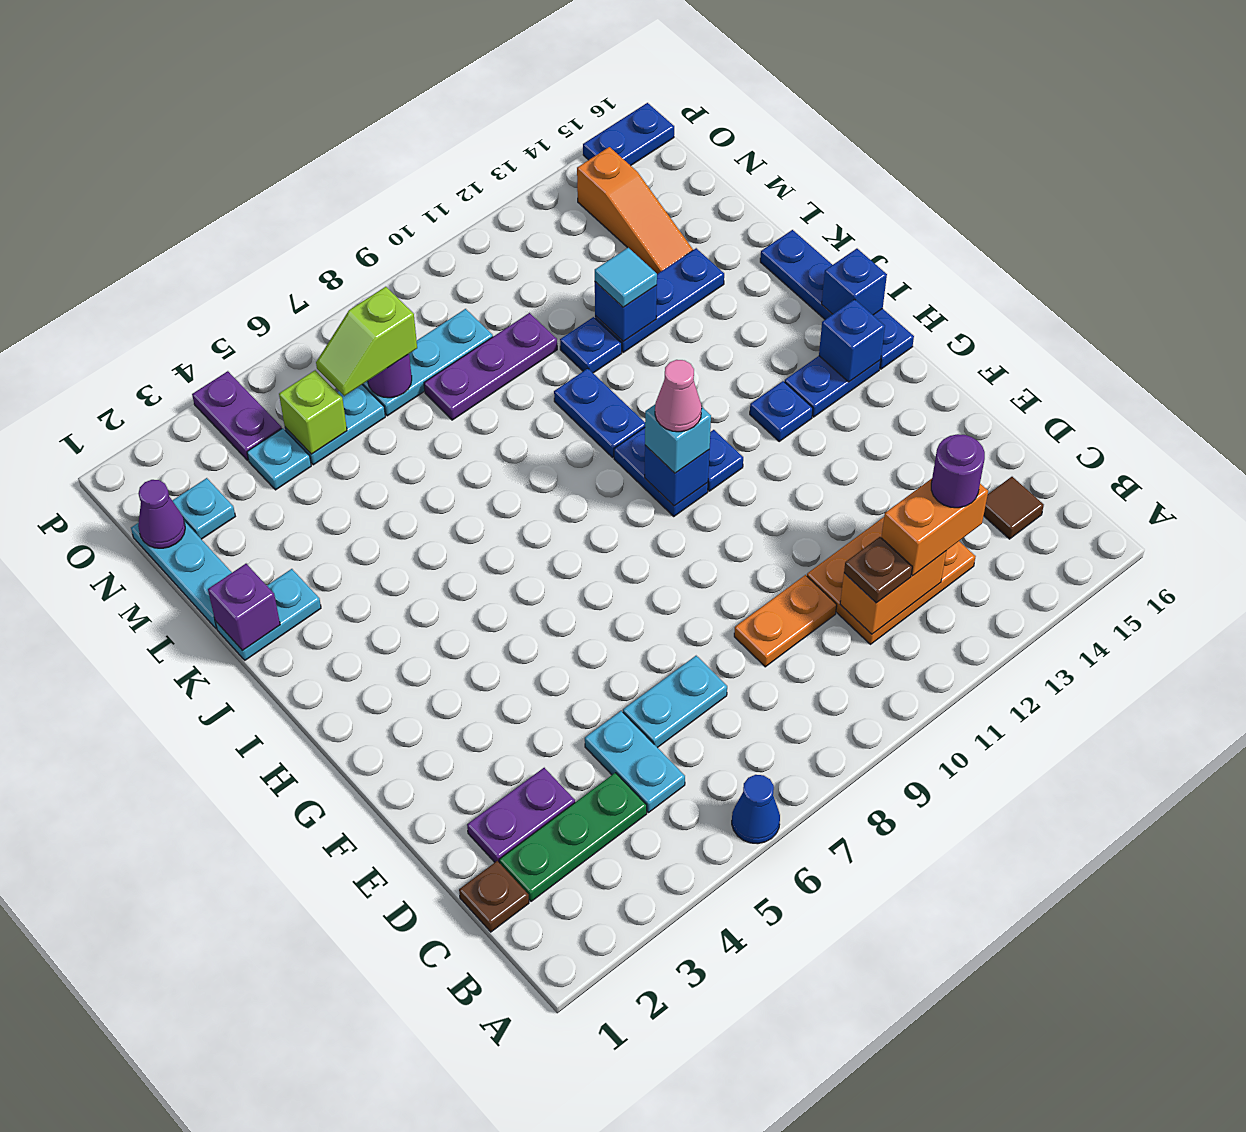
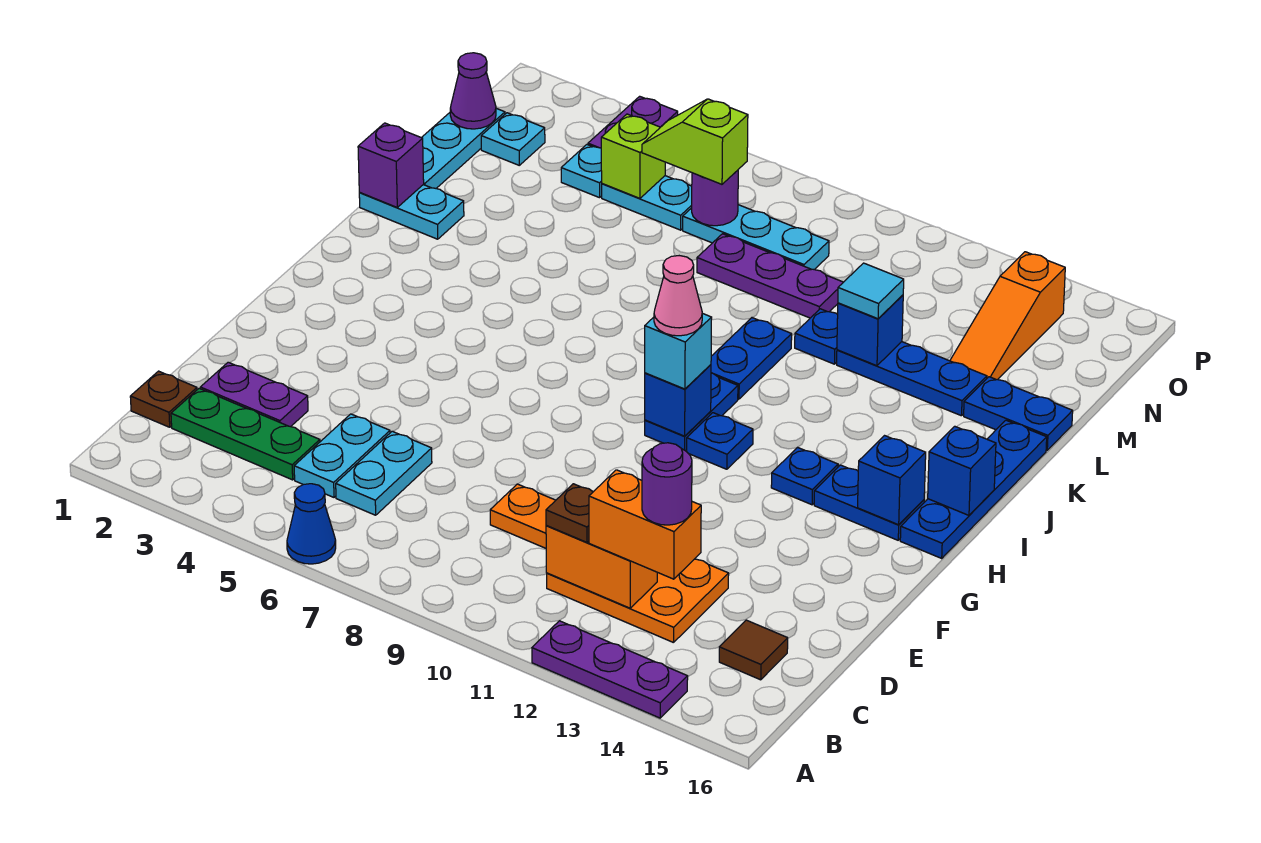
none -> purple 1x3 plate [532,621,688,718]
cyan 1x2 plate [623,656,727,748] -> cyan 1x2 plate turned to [336,431,432,515]
blue 1x2 plate [583,103,674,166] -> blue 1x2 plate moved to [964,377,1073,450]

